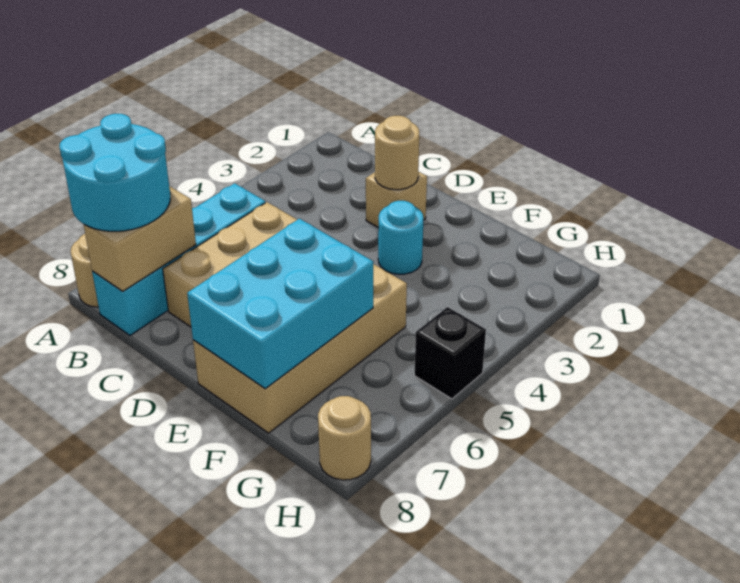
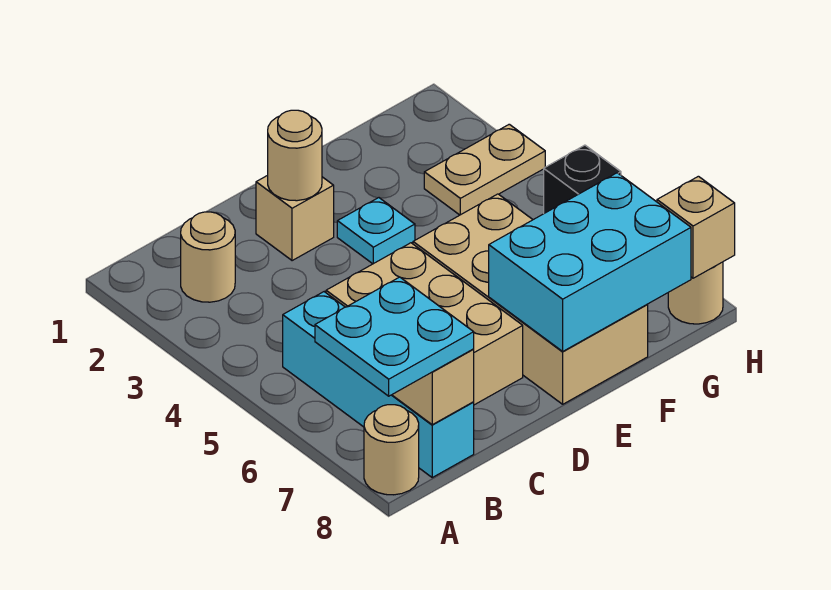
cyan 2x2 round brick [59,114,170,231] -> cyan 2x2 plate [315,277,474,396]
none -> tan 1x1 round brick [181,212,235,302]
cyan 1x1 round brick [378,201,424,274] -> cyan 1x1 plate [337,198,415,264]
cyan 2x3 brick [187,219,373,389] -> cyan 2x3 brick turned to [489,173,691,351]
none -> tan 1x2 plate [424,124,545,215]
none -> tan 1x1 brick [657,176,735,278]

